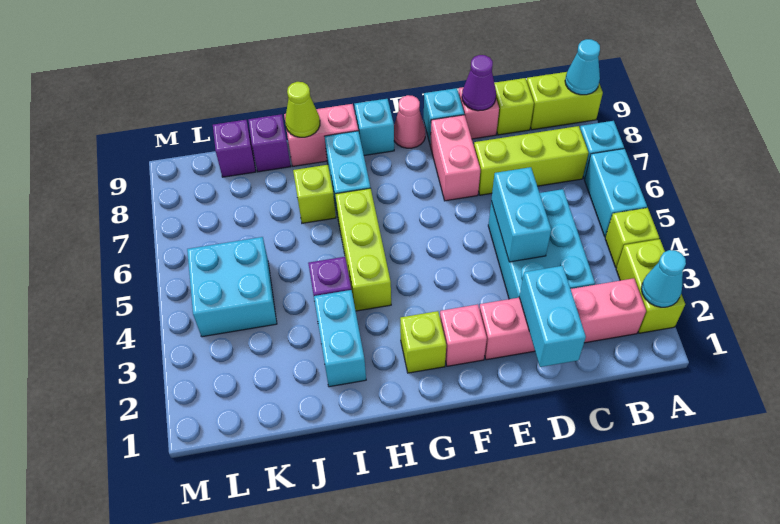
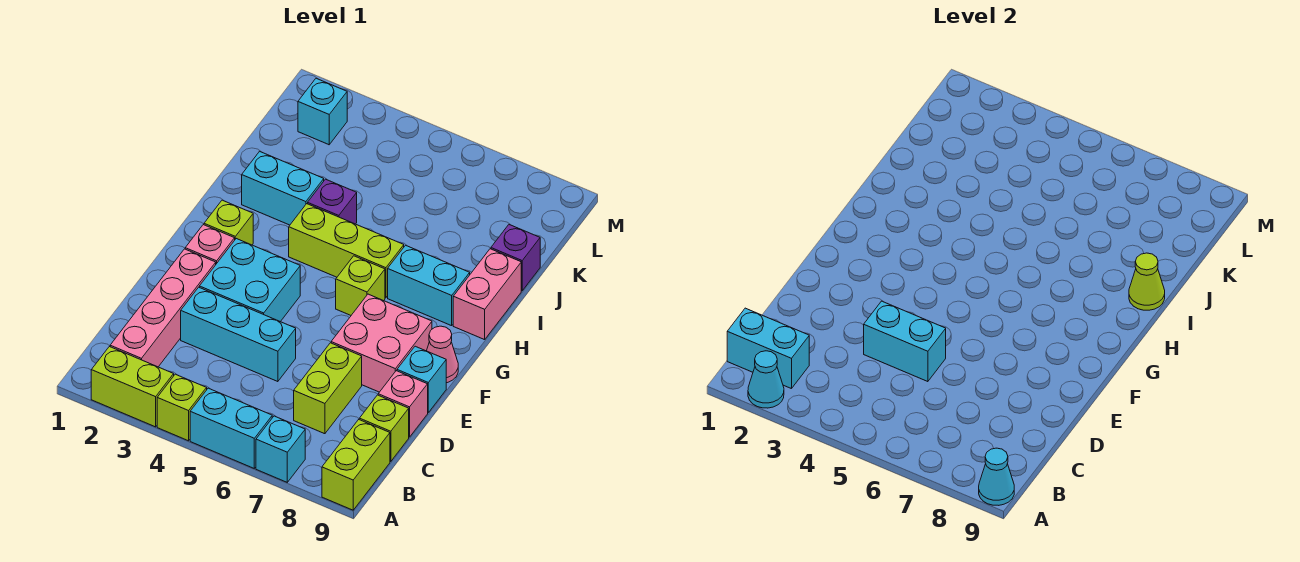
lime 1x3 brick [474,126,588,195] -> lime 1x2 brick [294,343,362,434]
cyan 2x3 brick [488,189,595,299] -> cyan 1x3 brick [181,287,296,382]
cyan 1x2 brick [519,266,586,367] -> cyan 1x2 brick moved to [727,308,809,389]
purple 1x1 cone [462,55,496,111] -> none
pink 1x2 brick [430,115,480,201] -> pink 2x2 brick [331,294,432,392]
cyan 1x1 brick [355,99,394,155] -> cyan 1x1 brick moved to [298,78,347,145]
lime 1x1 brick [293,165,336,223] -> lime 1x1 brick moved to [336,256,385,315]
cyan 2x2 brick [187,237,277,337] -> cyan 2x2 brick moved to [199,239,300,322]
purple 1x1 brick [213,120,256,177] -> none

